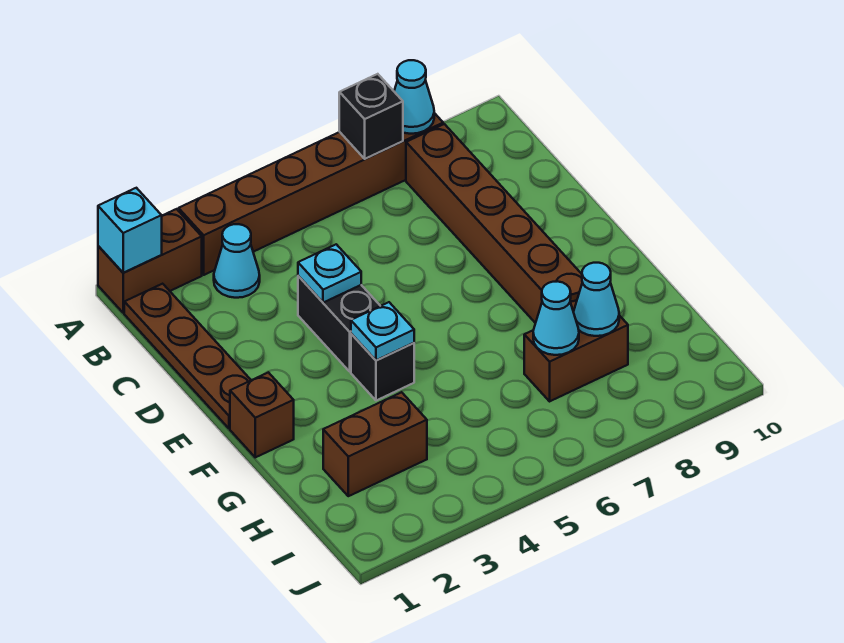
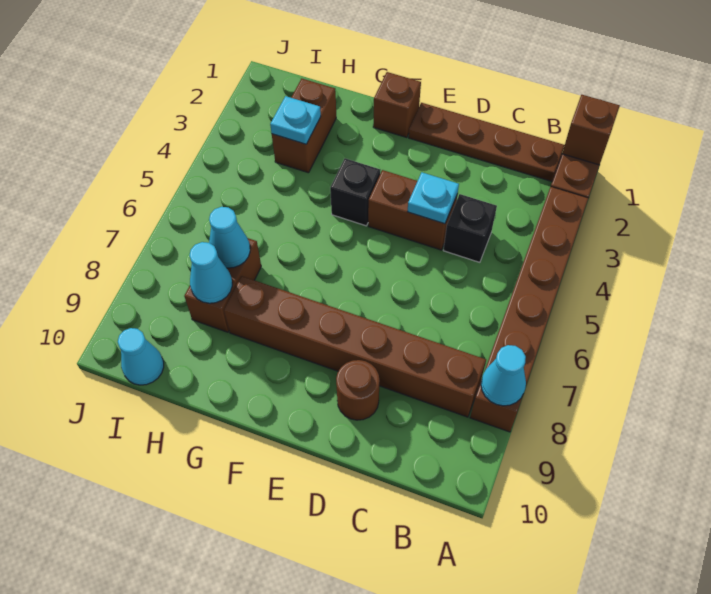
cyan 1x1 brick [98,188,162,273] -> brown 1x1 brick [562,95,620,165]
black 1x1 brick [339,74,403,159] -> black 1x1 brick moved to [443,194,497,262]
cyan 1x1 cone [214,224,260,298] -> cyan 1x1 cone moved to [118,328,164,385]
black 1x2 brick [298,276,380,371] -> brown 1x2 brick [368,170,457,250]
none -> brown 1x1 round brick [336,360,380,420]
cyan 1x1 plate [351,302,414,360] -> cyan 1x1 plate moved to [270,96,321,144]

